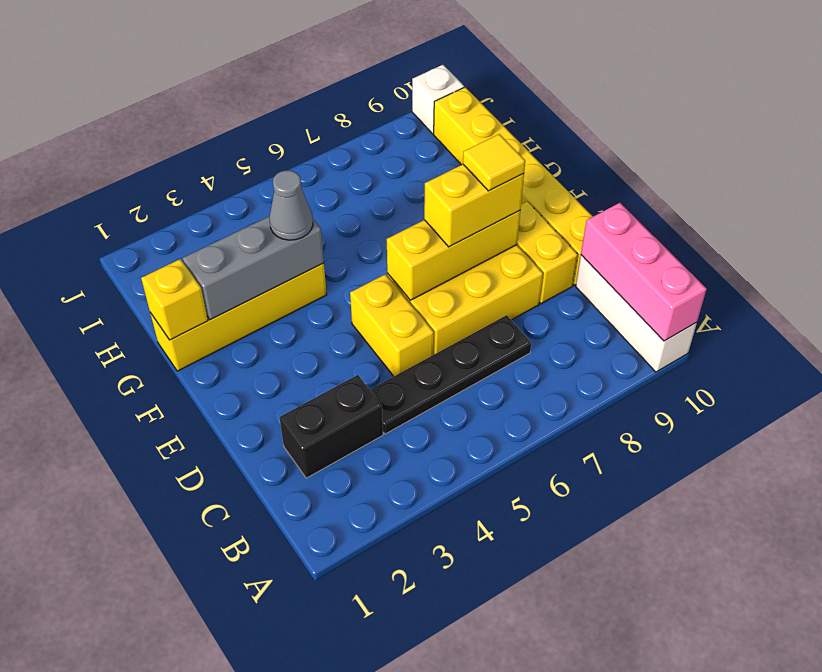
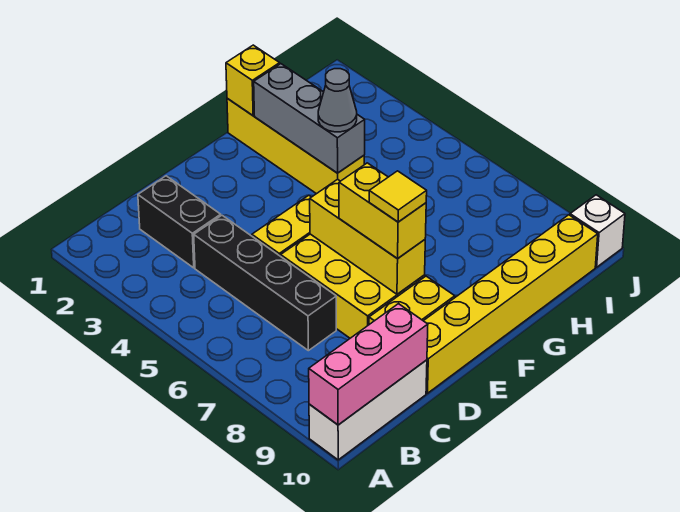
black 1x4 plate [370,315,531,434] -> black 1x4 brick [194,215,336,351]

